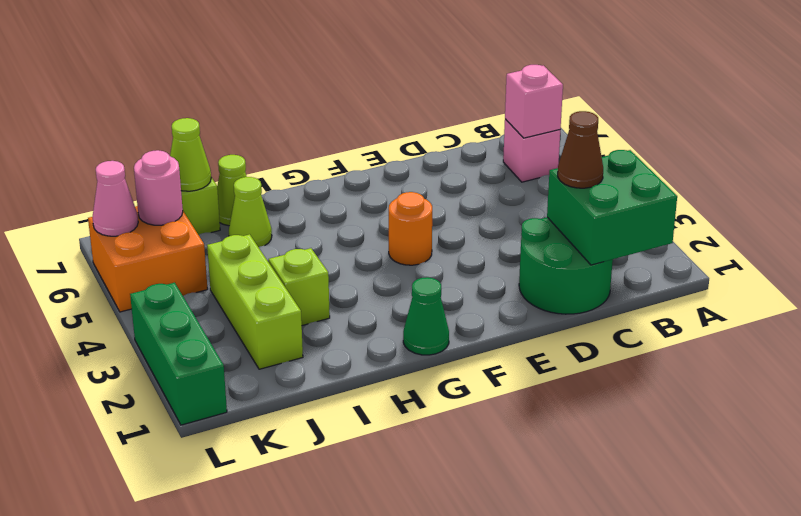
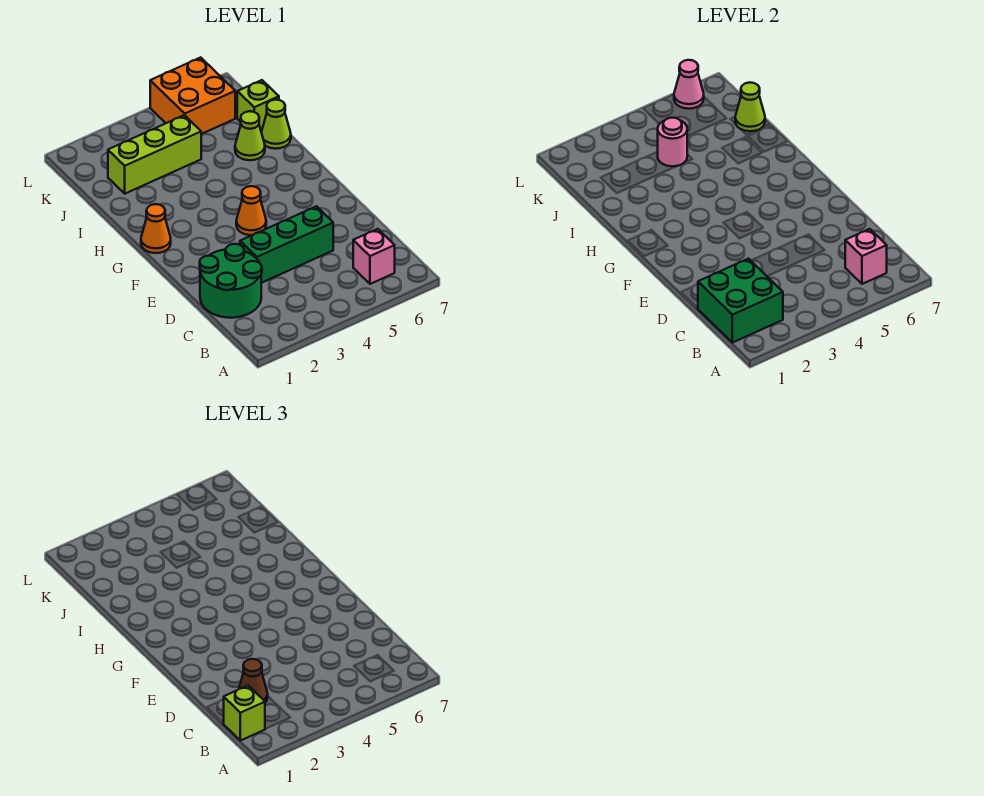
orange 1x1 round brick [389,192,432,265] -> orange 1x1 cone [236,186,266,235]
green 1x1 cone [403,277,449,355] -> orange 1x1 cone [141,204,171,253]
lime 1x1 brick [269,248,330,325] -> lime 1x1 brick moved to [224,686,265,741]
pink 1x1 round brick [134,150,183,225] -> pink 1x1 round brick moved to [658,118,687,166]
green 1x3 brick [130,283,227,425] -> green 1x3 brick moved to [240,206,333,283]

